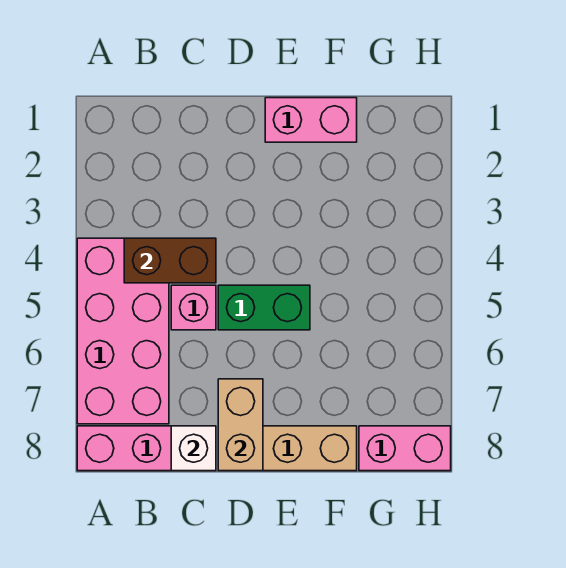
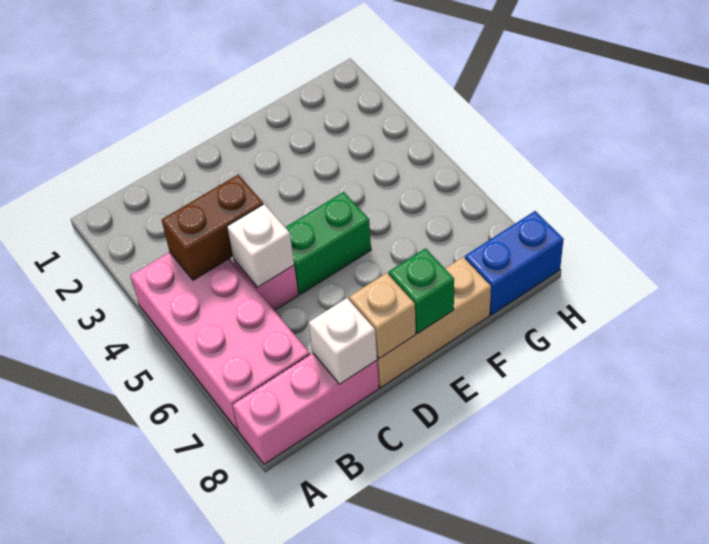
none -> white 1x1 brick [227,204,294,287]
tan 1x2 brick [218,379,263,471] -> tan 1x1 brick [349,273,416,358]
pink 1x2 brick [265,98,357,142] -> none
none -> green 1x1 brick [389,248,454,333]
pink 1x2 brick [359,426,451,471] -> blue 1x2 brick [465,211,564,315]

